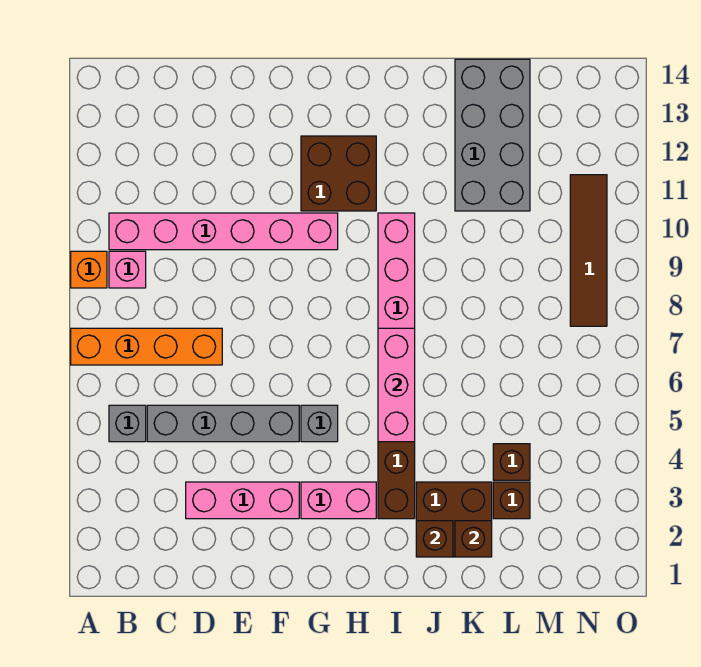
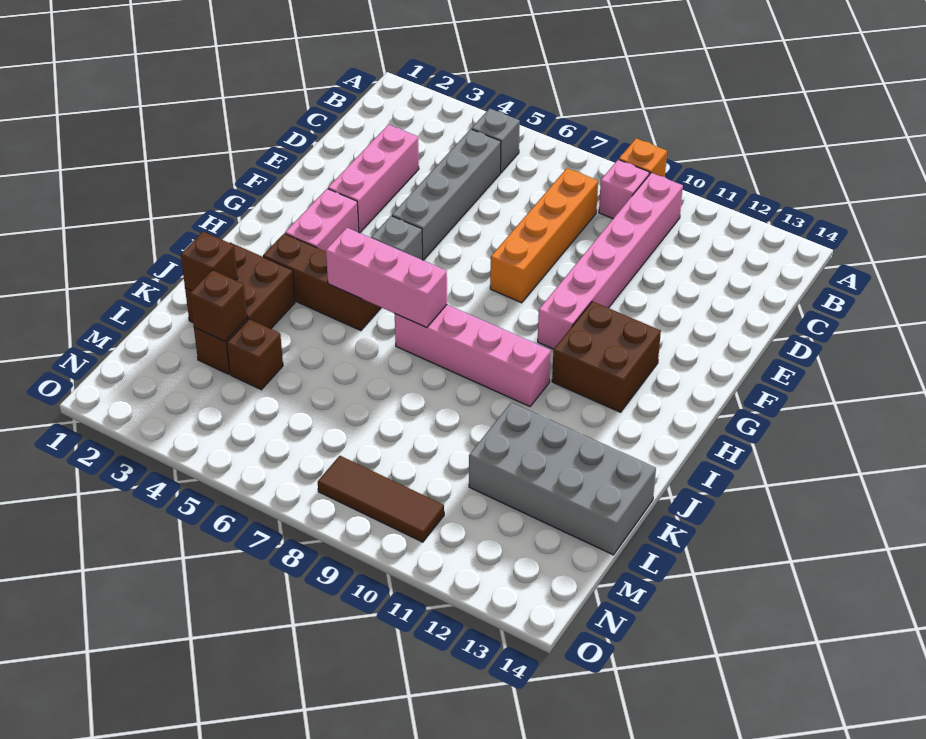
orange 1x4 brick [71,328,222,365] -> orange 1x4 brick moved to [490,168,598,303]
brown 1x1 brick [416,521,453,557] -> brown 1x1 brick moved to [190,270,247,341]
brown 1x4 tile [570,175,607,326] -> brown 1x3 tile [318,456,444,542]

